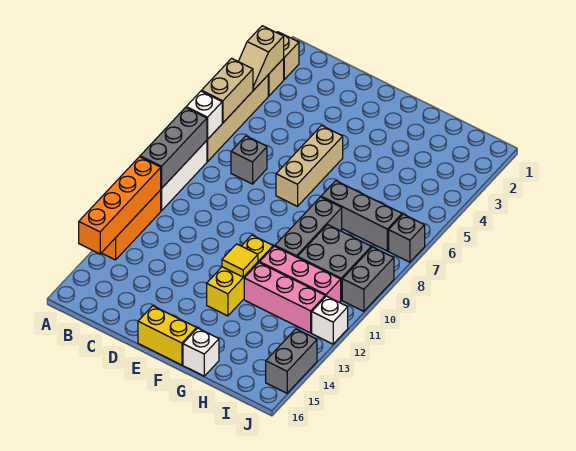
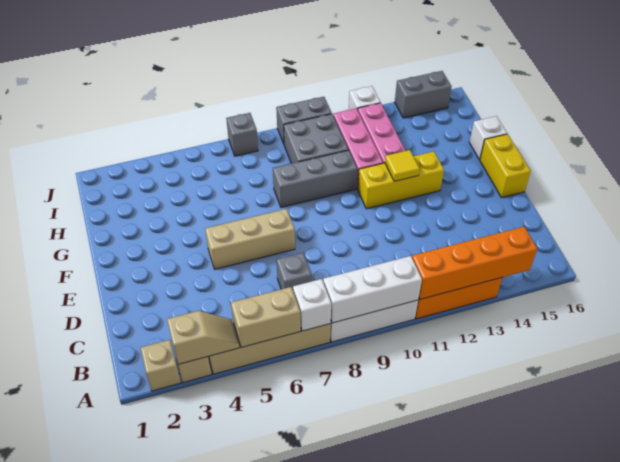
grey 1x3 brick [140,108,207,189] -> white 1x3 brick [323,256,422,323]
grey 1x3 brick [321,181,402,251] -> none

